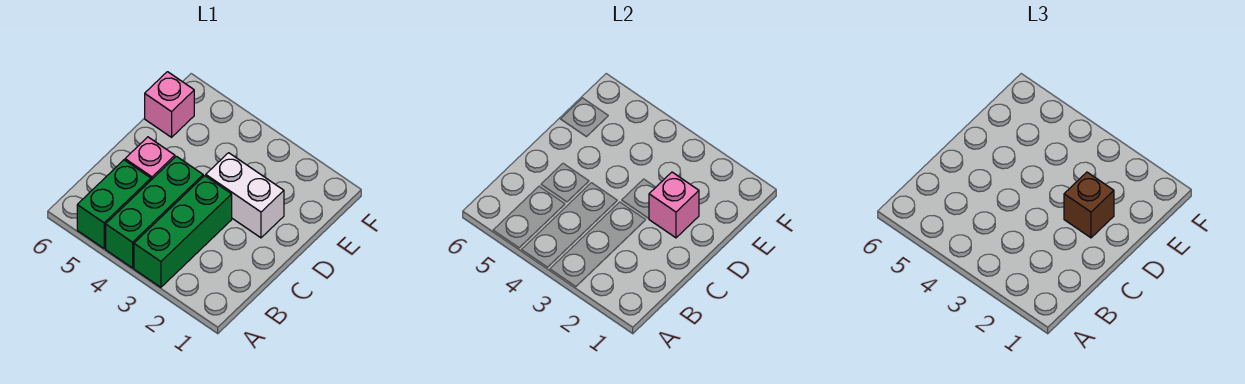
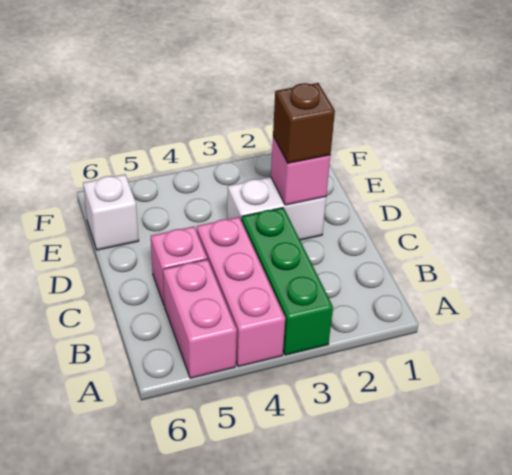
green 1x3 brick [106,156,203,268] -> pink 1x3 brick [197,217,285,367]
green 1x2 brick [77,160,151,248] -> pink 1x2 brick [163,259,237,378]
pink 1x1 brick [145,72,194,137] -> white 1x1 brick [83,174,139,250]

